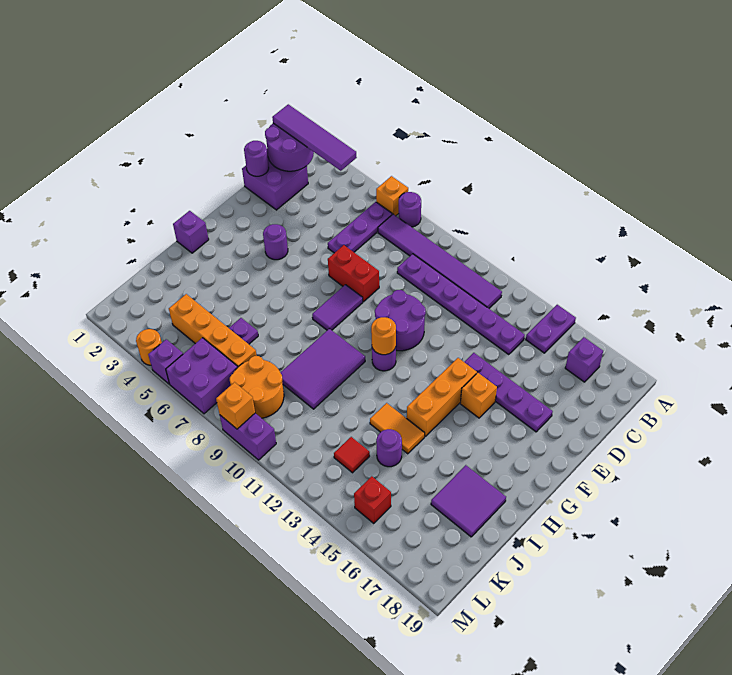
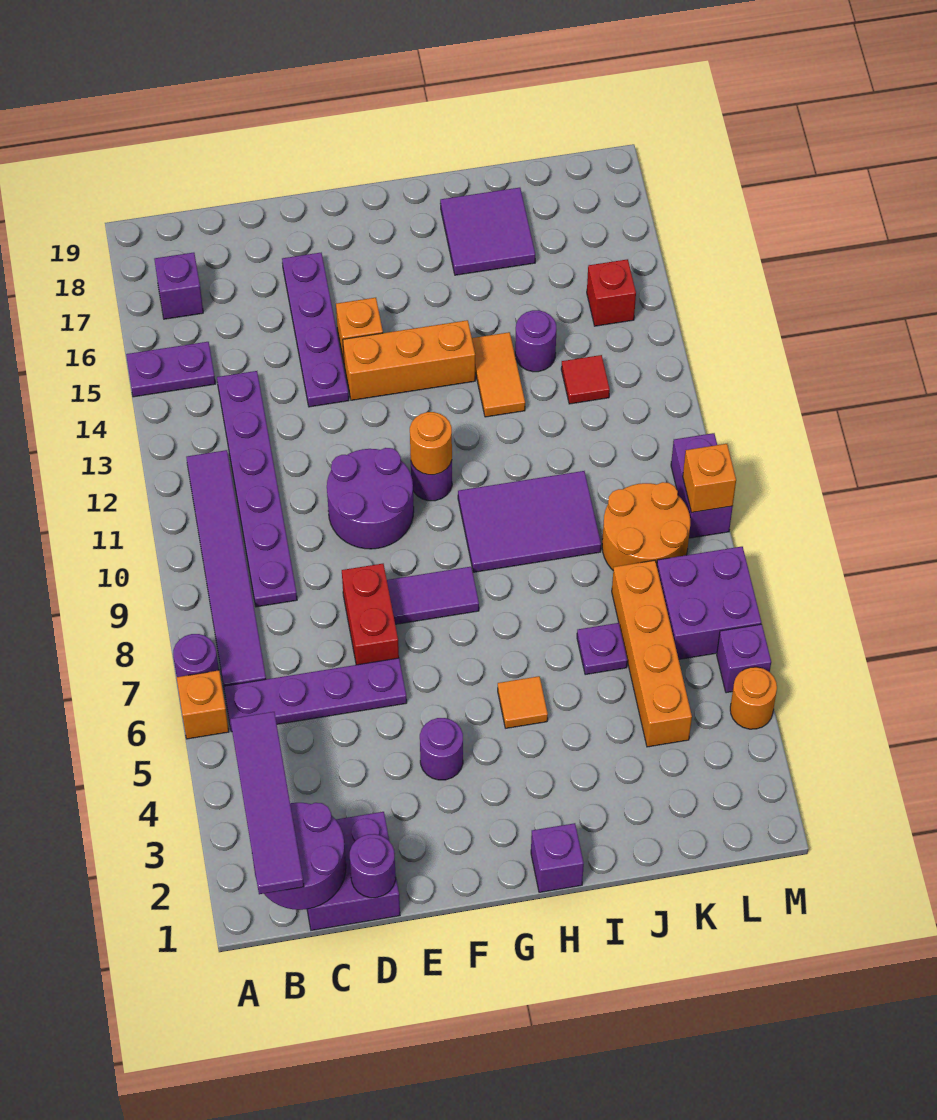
purple 1x3 plate [328,202,392,253] -> purple 1x4 plate [224,658,407,732]
none -> orange 1x1 tile [498,676,548,728]

